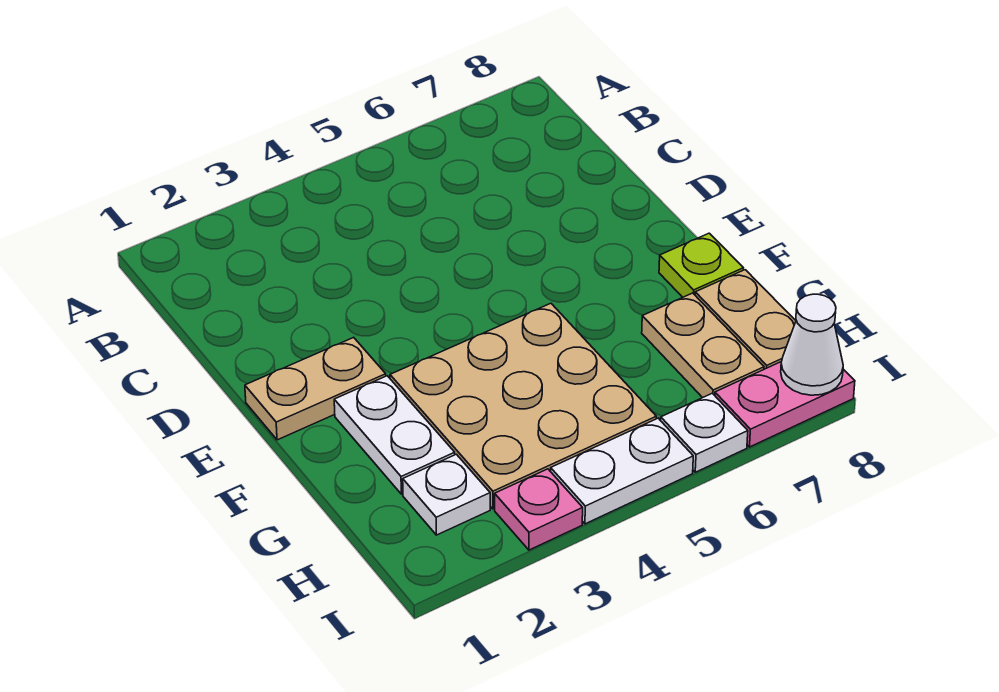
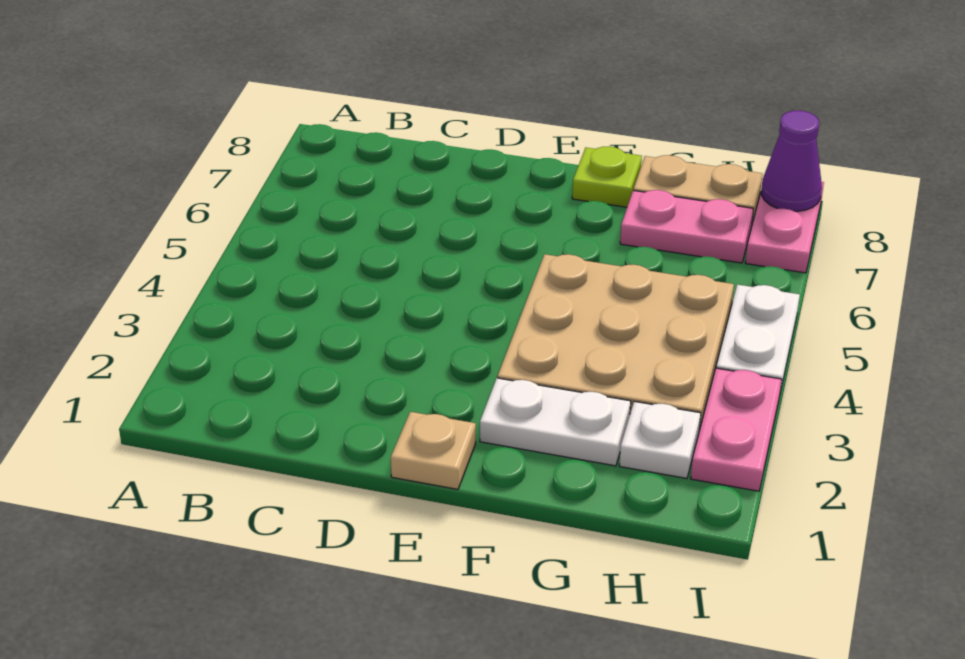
tan 1x2 plate [245,337,386,440] -> tan 1x1 plate [391,412,476,489]
tan 1x2 plate [642,293,764,398] -> pink 1x2 plate [620,190,753,263]
pink 1x1 plate [495,469,583,550] -> pink 1x2 plate [691,368,782,491]
white 1x1 plate [661,393,748,472] -> none
white 1x1 cone [781,294,843,395] -> purple 1x1 cone [761,110,822,211]

